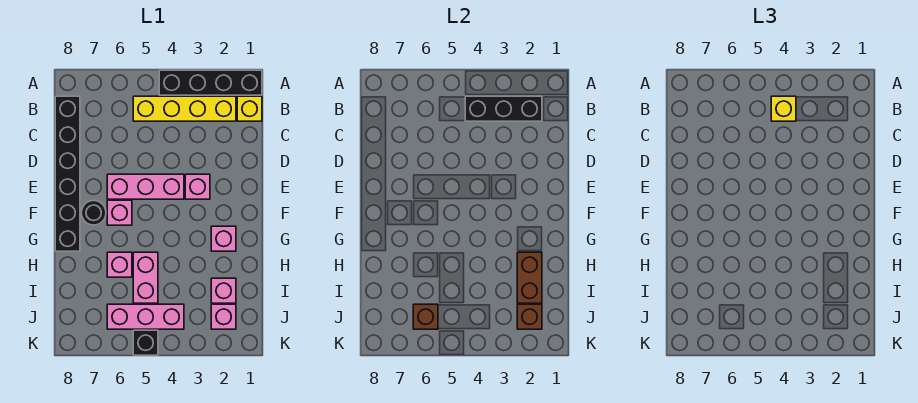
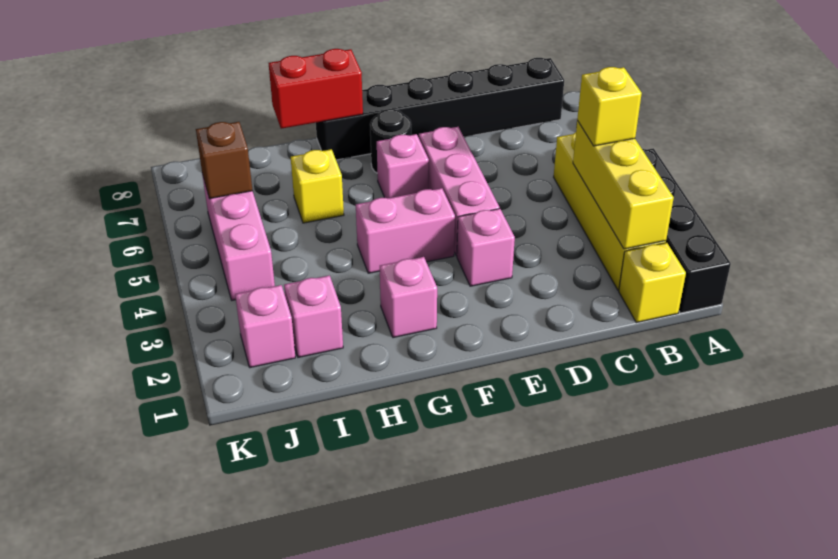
black 1x3 brick [465,96,542,121] -> yellow 1x3 brick [573,121,674,249]
none -> red 1x2 brick [269,49,363,129]
brown 1x2 brick [517,252,542,303] -> none
pink 1x2 brick [133,252,158,303] -> pink 1x2 brick moved to [356,188,455,273]
pink 1x1 brick [107,252,132,277] -> yellow 1x1 brick [291,149,344,223]
brown 1x1 brick [517,304,542,329] -> none
black 1x1 brick [133,330,158,355] -> none

